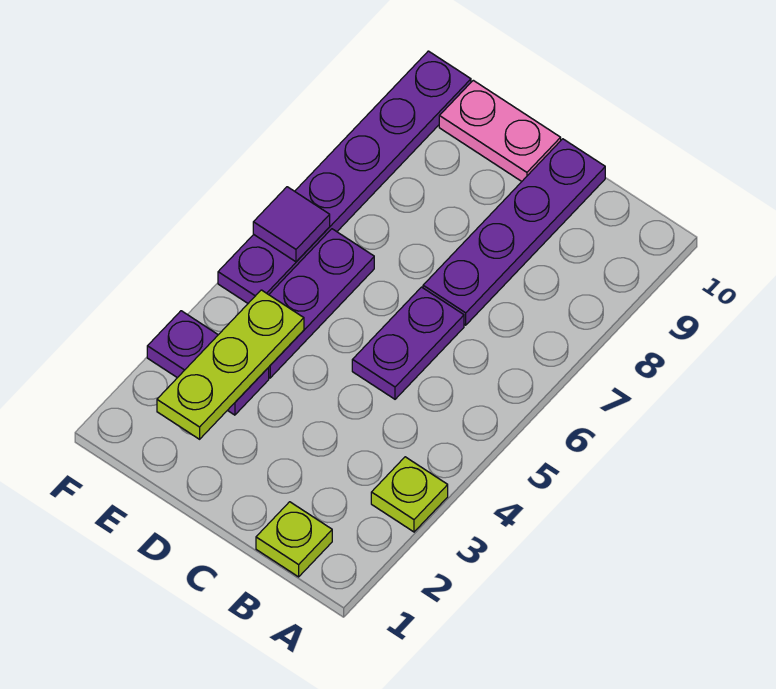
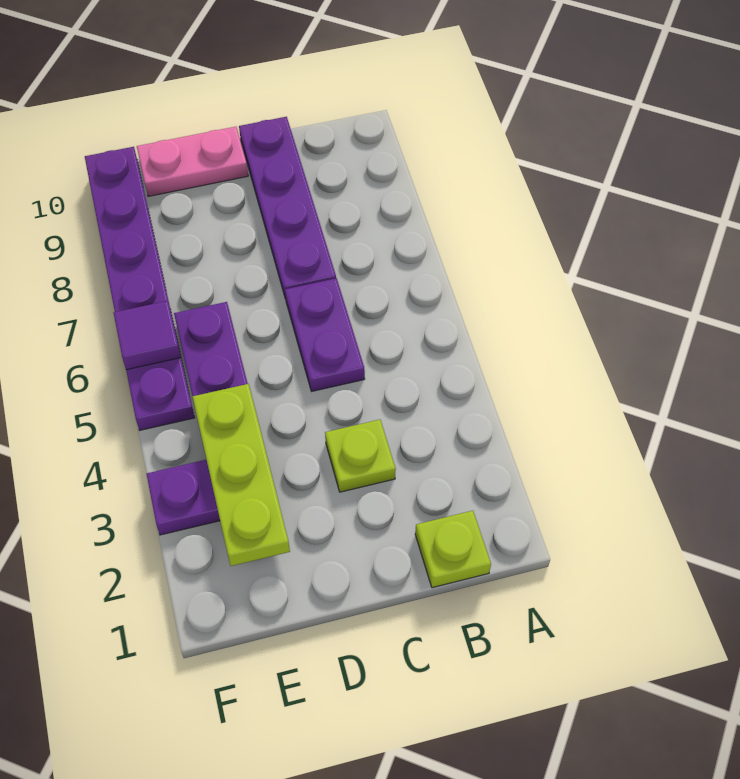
lime 1x1 plate [371,457,448,532] -> lime 1x1 plate moved to [325,420,396,492]

